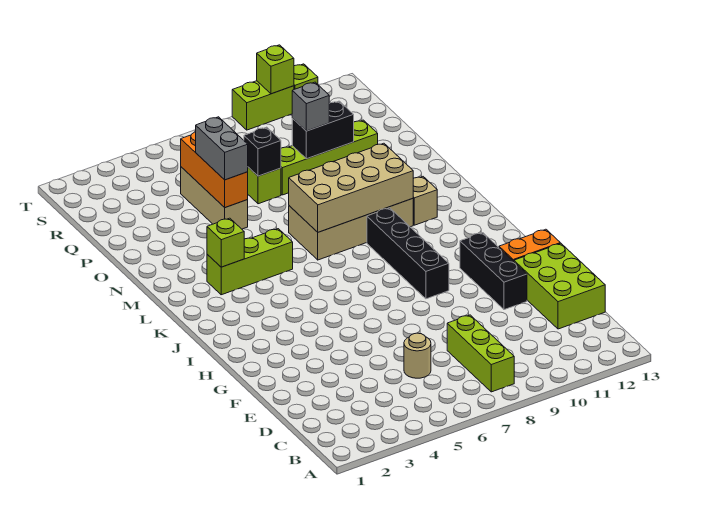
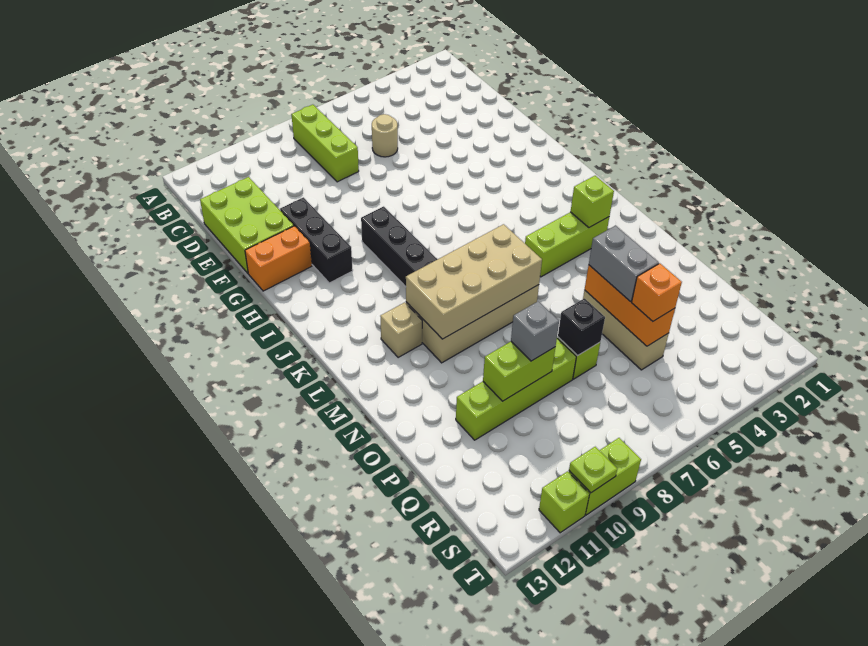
black 1x2 brick [292,101,354,159] -> lime 1x2 brick [483,342,555,401]
none -> orange 1x1 brick [632,263,682,321]
lime 1x1 brick [257,45,294,94] -> lime 1x1 plate [569,447,617,493]

